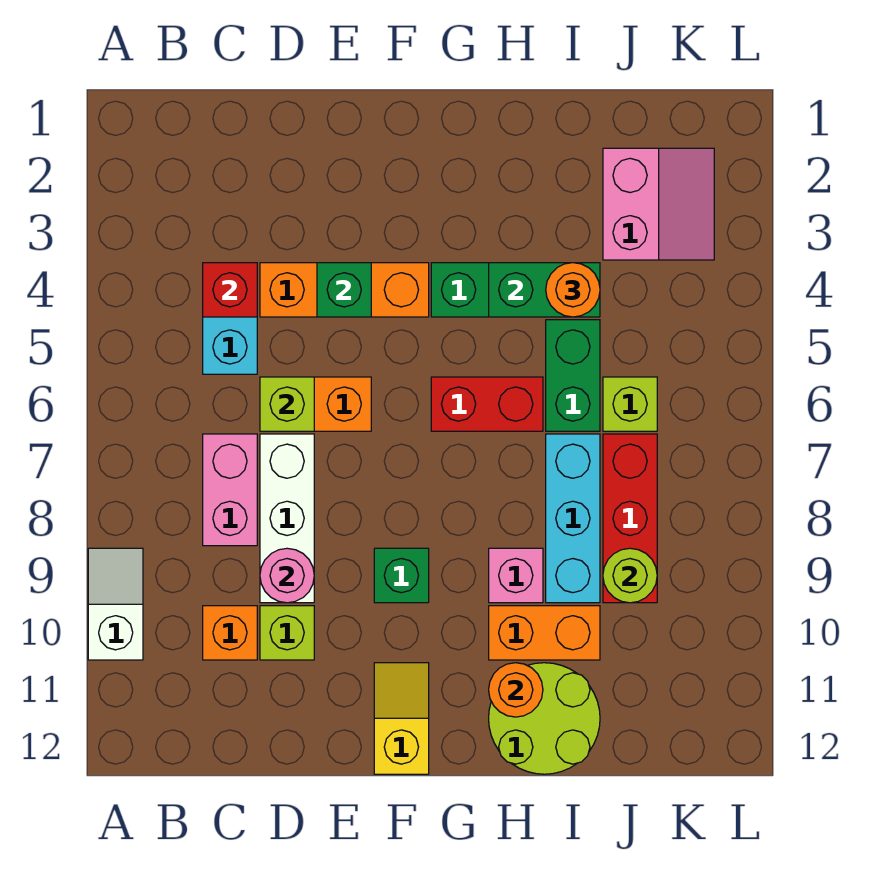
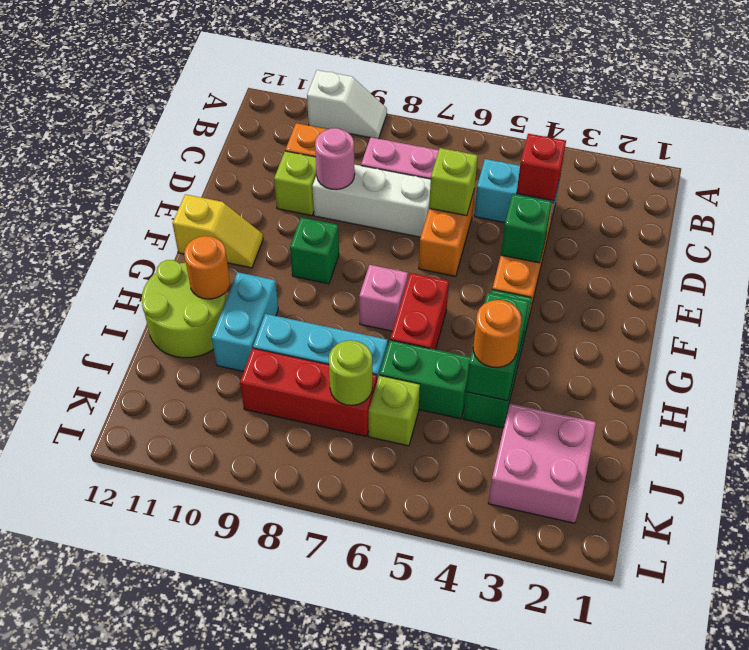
pink 1x1 brick [489,548,543,603] -> pink 1x1 brick moved to [359,265,408,331]
orange 1x2 brick [489,606,600,660] -> cyan 1x2 brick [212,272,278,372]
pink 2x2 slope [603,148,714,260] -> pink 2x2 brick [488,403,596,523]
lime 1x1 round brick [603,548,657,603] -> lime 1x1 round brick moved to [329,340,372,406]

